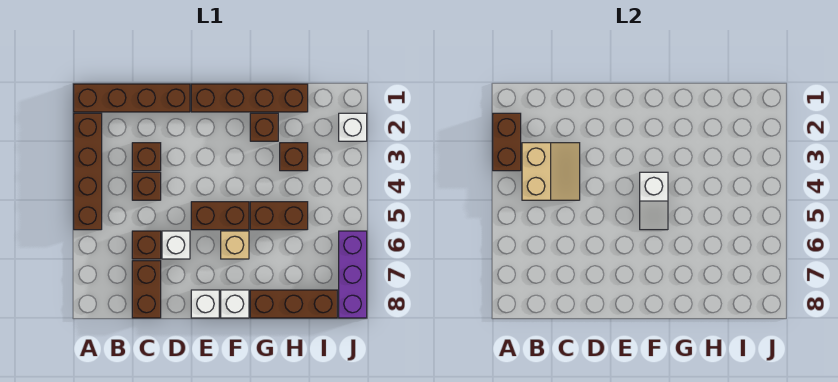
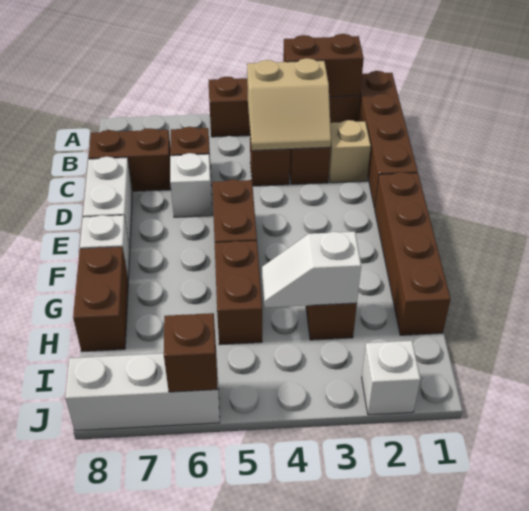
white 1x1 brick [191,290,219,318] -> white 1x2 brick [83,157,133,248]
white 1x2 slope [640,172,668,230] -> white 1x2 slope moved to [262,232,361,308]
tan 1x1 brick [221,231,249,259] -> tan 1x1 brick moved to [329,120,371,183]
brown 1x1 brick [250,113,278,141] -> brown 1x1 brick moved to [164,313,218,392]
brown 1x3 brick [250,290,337,318] -> brown 1x2 brick [73,247,128,352]
purple 1x3 brick [339,231,367,318] -> white 1x3 brick [65,353,220,431]

